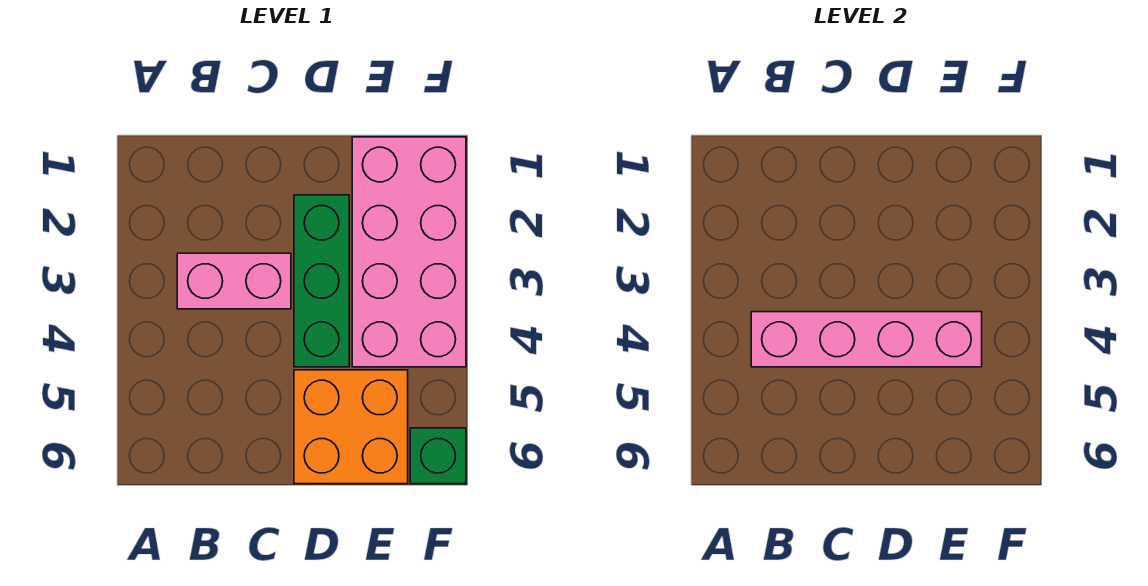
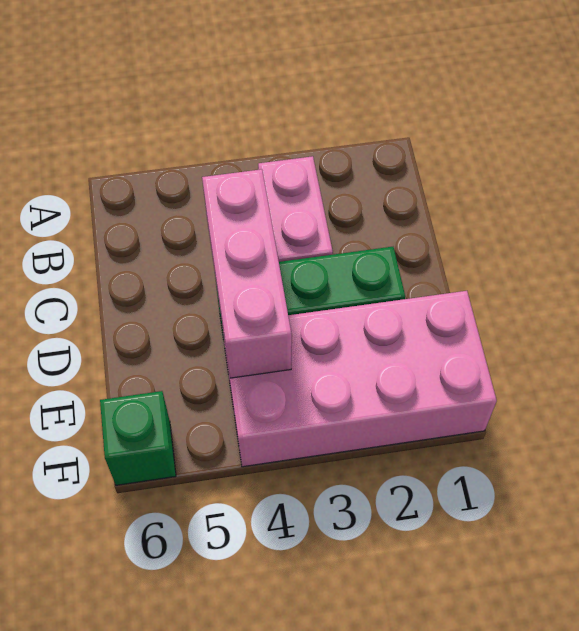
pink 1x4 brick [751,312,982,367] -> pink 1x3 brick [202,169,292,378]
orange 2x2 brick [294,370,408,484] -> none

